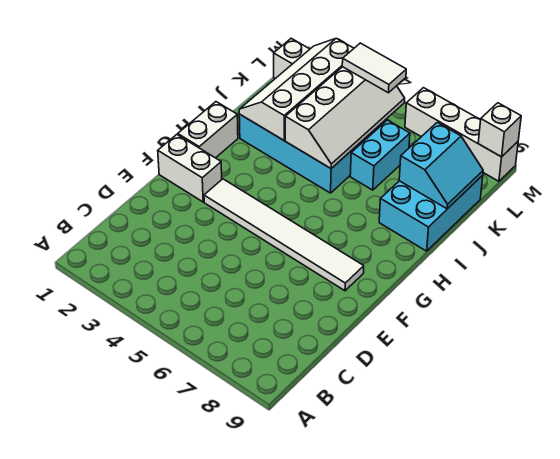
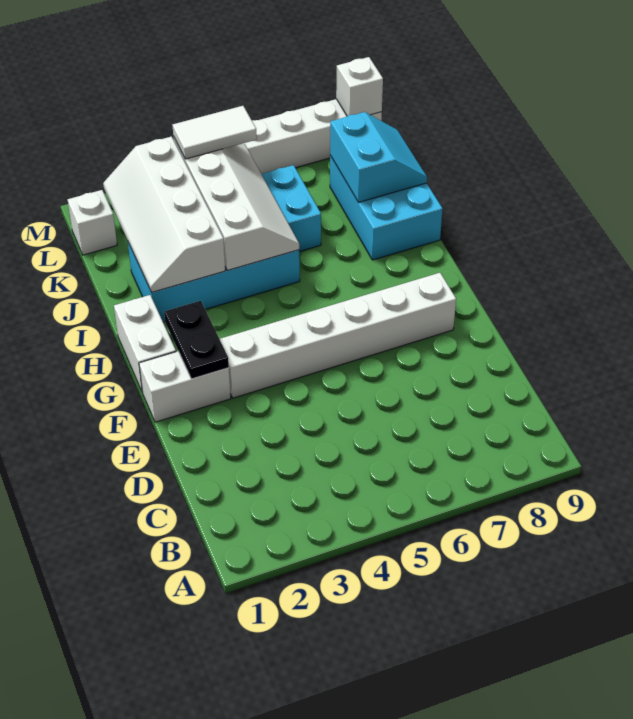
none -> black 1x2 plate [164,301,229,379]
white 1x6 tile [204,179,364,291] -> white 1x6 brick [220,273,456,398]

